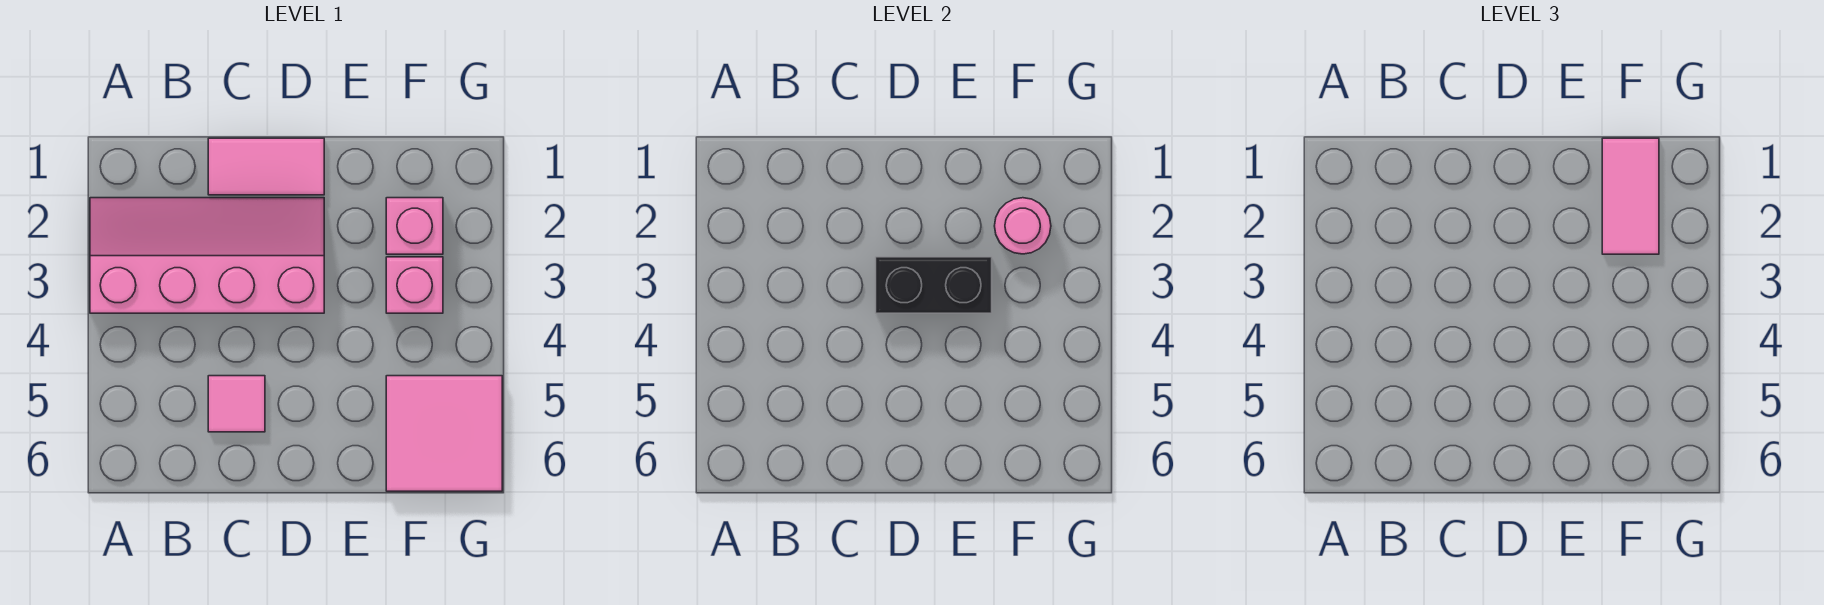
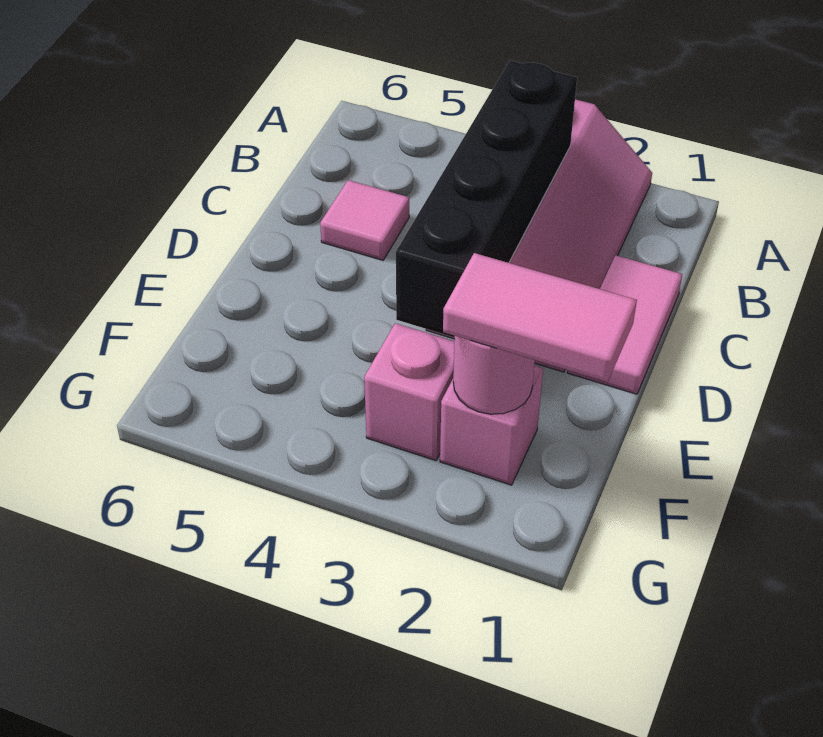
black 1x2 brick [876,257,992,313] -> black 1x4 brick [396,60,577,337]
pink 2x2 tile [386,376,502,491] -> none

